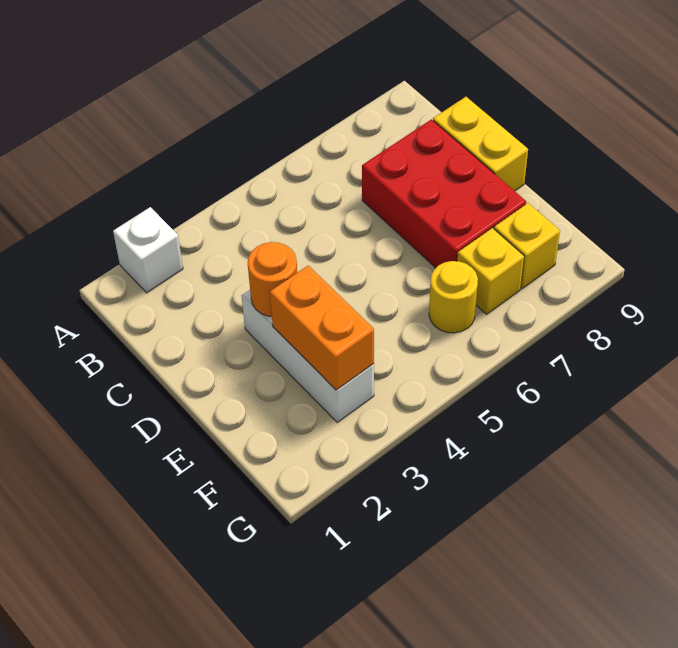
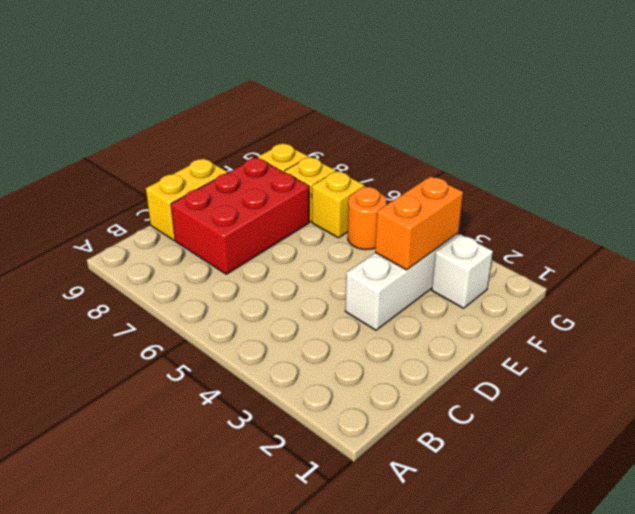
white 1x1 brick [113,207,183,293] -> white 1x1 brick moved to [432,234,493,308]
orange 1x1 round brick [248,242,297,316] -> orange 1x1 round brick moved to [348,187,386,250]
yellow 1x1 round brick [429,261,478,333] -> yellow 1x1 brick [312,171,364,238]

